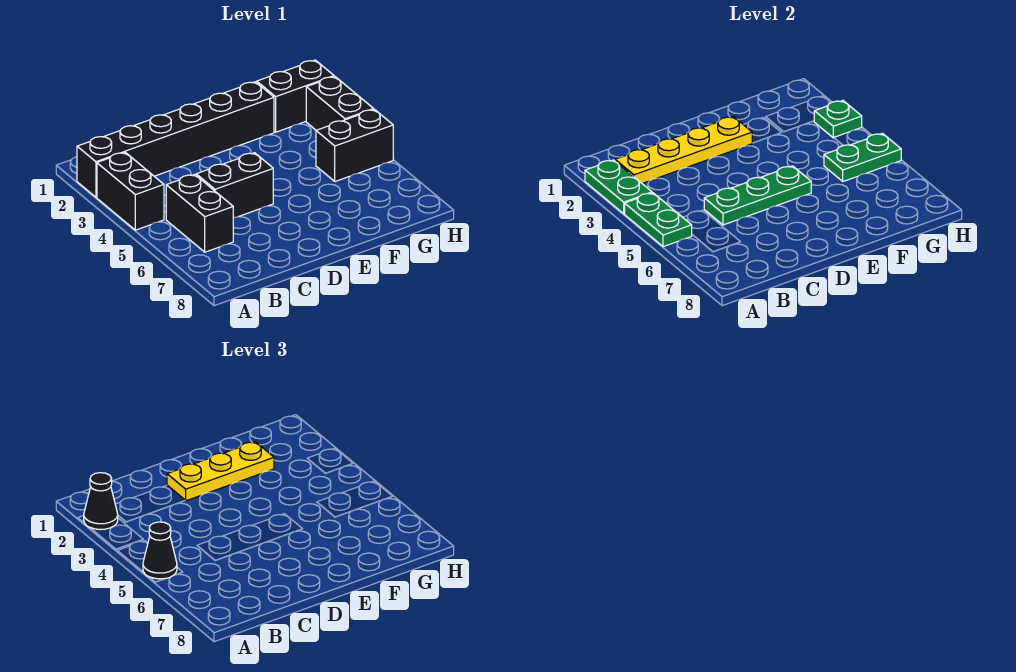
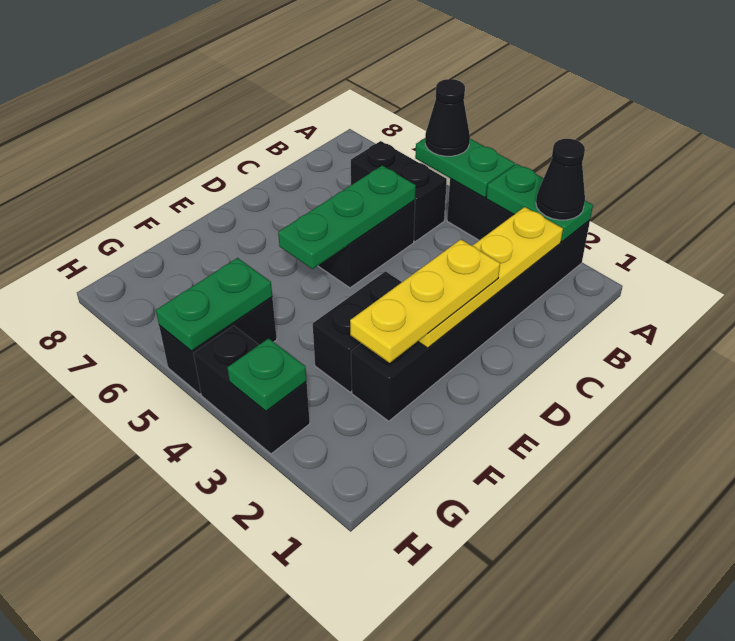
black 1x2 brick [257,60,334,132] -> black 1x2 brick moved to [313,271,402,392]

